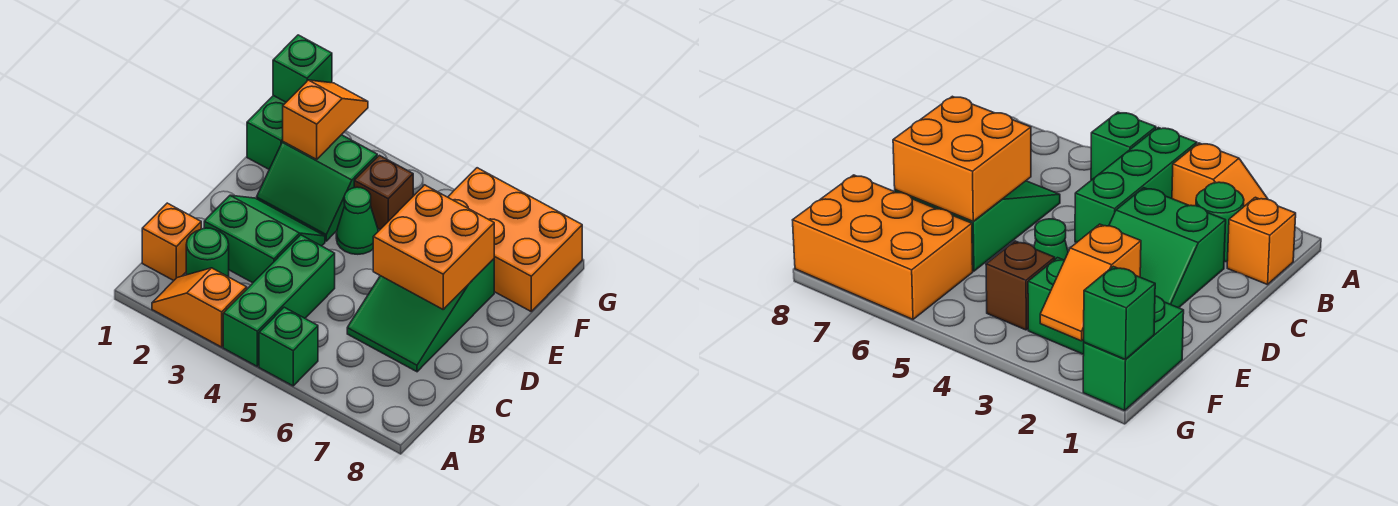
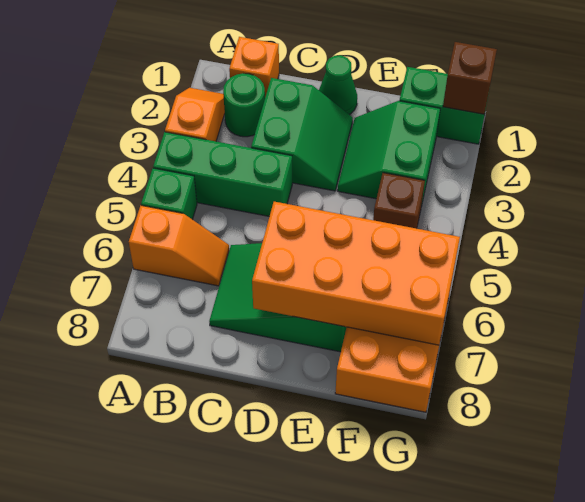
orange 2x2 brick [373,185,494,309] -> orange 2x4 brick [252,202,460,345]
green 1x1 cone [336,187,378,254] -> green 1x1 cone moved to [319,55,357,115]
orange 1x2 slope [283,80,368,159] -> orange 1x2 slope moved to [129,205,229,286]
green 1x1 brick [273,35,332,102] -> brown 1x1 brick [443,42,497,114]

